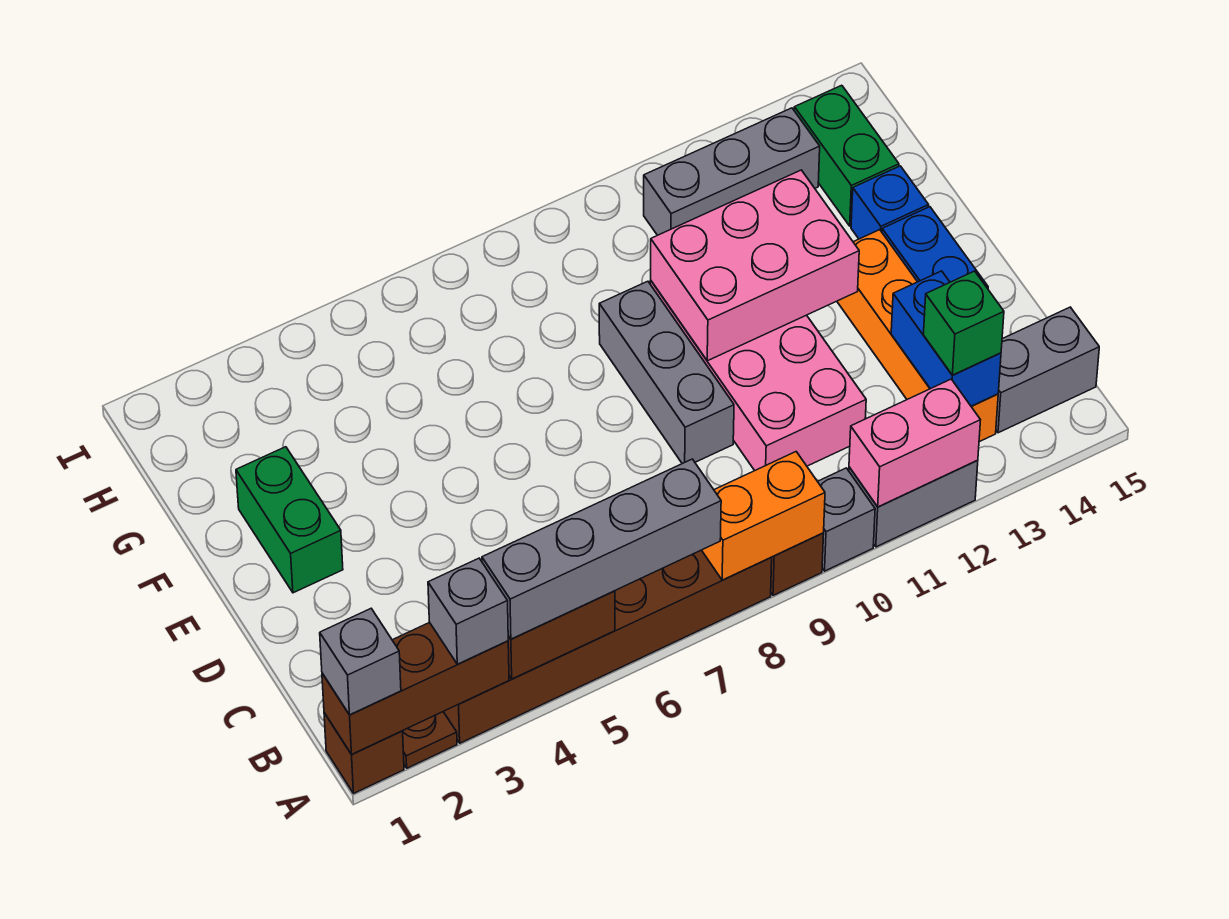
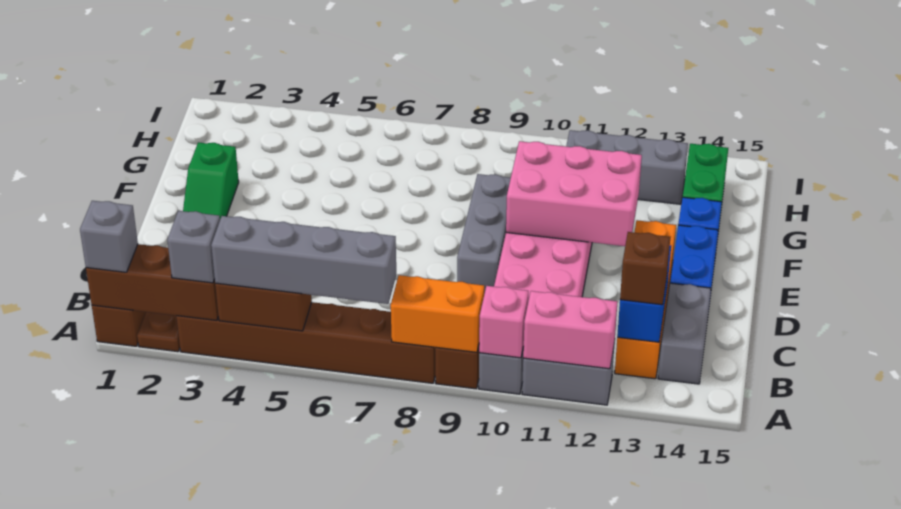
none -> pink 1x1 brick [479,286,528,358]
green 1x1 brick [923,271,1004,375] -> brown 1x1 brick [620,232,670,305]
grey 1x2 brick [996,307,1099,433] -> grey 1x2 brick turned to [658,283,711,384]
green 1x2 brick [236,447,343,593] -> green 1x2 slope [183,142,239,219]

